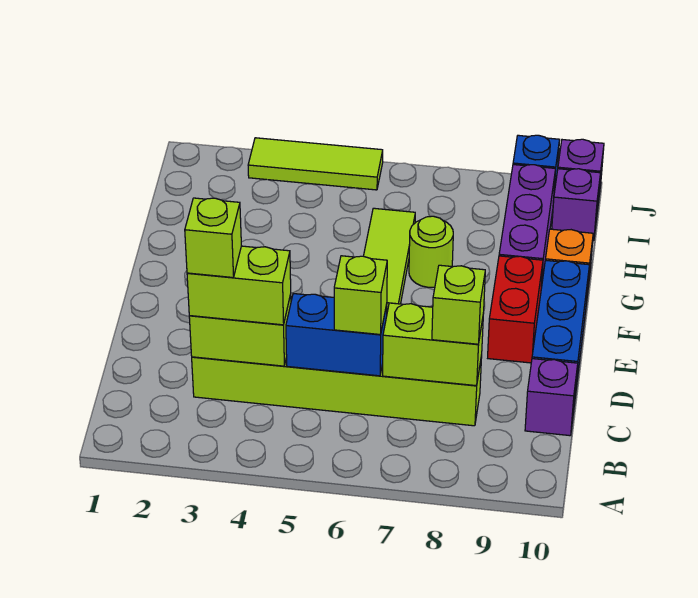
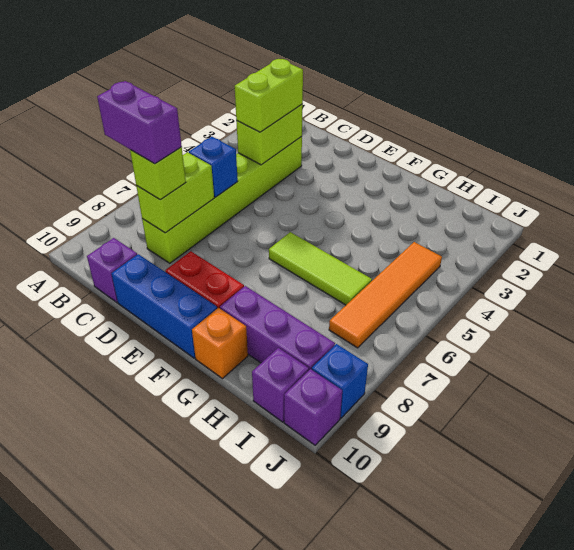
none -> purple 1x2 brick [97,81,182,164]
lime 1x1 brick [185,198,241,277] -> none
blue 1x2 brick [286,294,387,376] -> blue 1x1 brick [189,137,238,197]
lime 1x1 brick [334,256,387,335] -> none
lime 1x1 round brick [409,216,453,287] -> none
none -> orange 1x4 tile [329,242,442,348]
lime 1x3 tile [248,138,383,190] -> none

